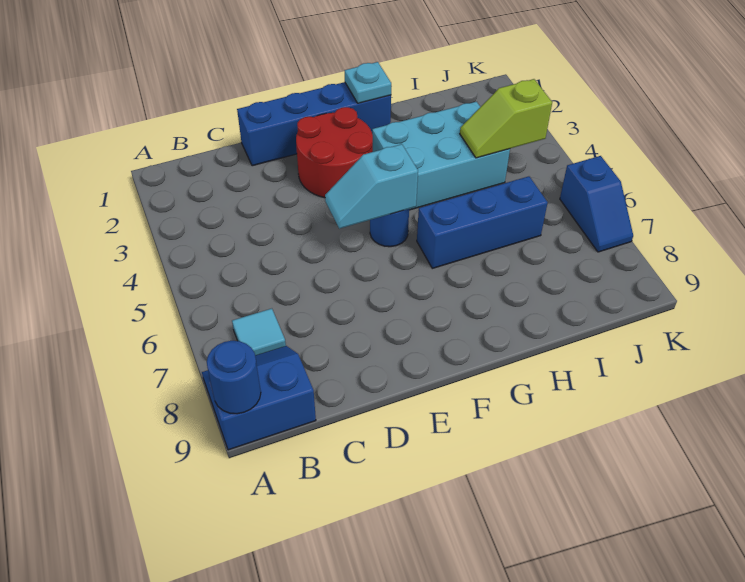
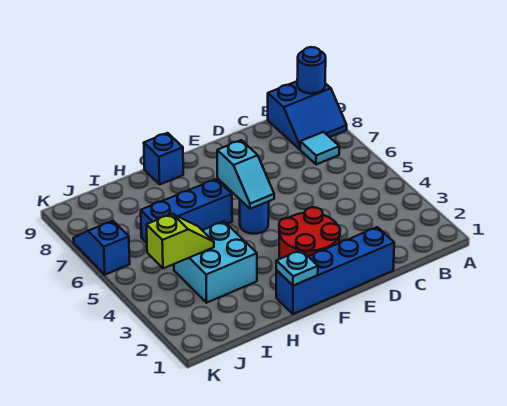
cyan 1x2 slope [325,144,418,229] -> cyan 1x2 slope turned to [217,140,274,209]
cyan 2x3 brick [372,102,510,210] -> cyan 2x2 brick [174,221,257,303]
none -> blue 1x1 brick [144,133,183,184]

